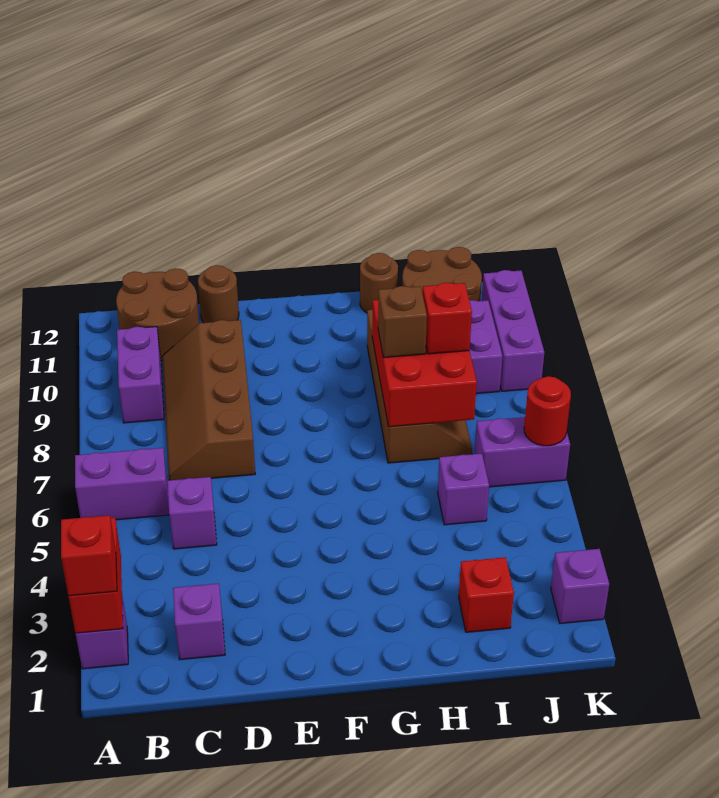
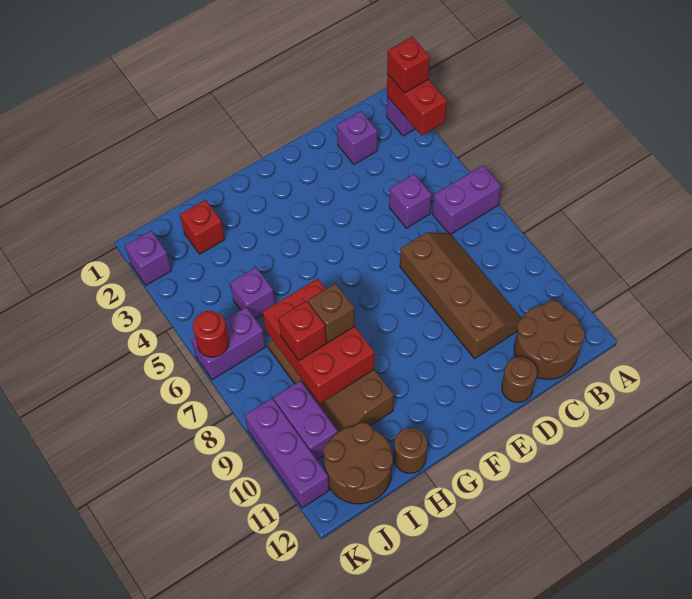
purple 1x2 brick [117,327,164,423] -> none

